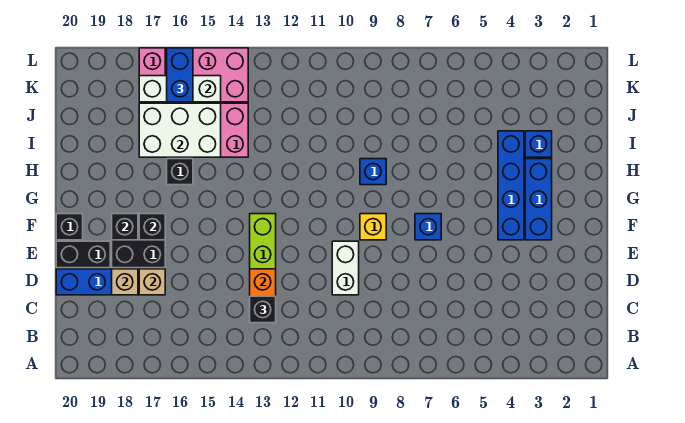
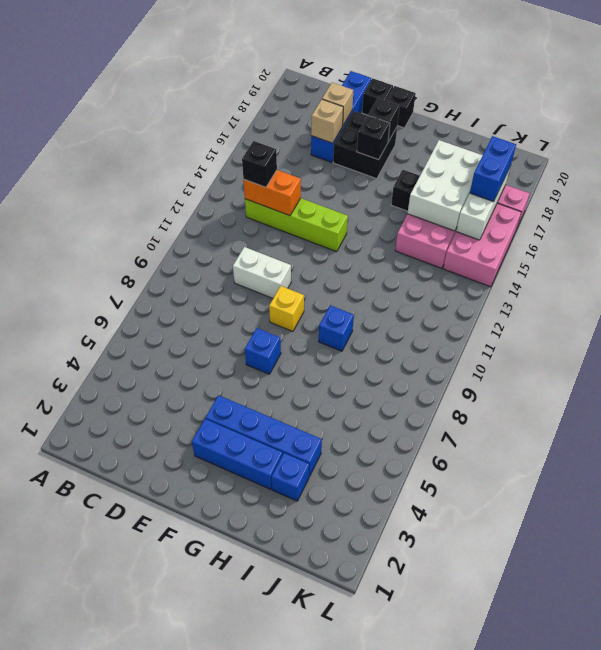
black 1x2 brick [56,241,110,268] -> black 1x1 brick [362,78,393,115]
blue 1x2 brick [167,48,193,102] -> blue 1x2 brick turned to [470,136,516,202]

